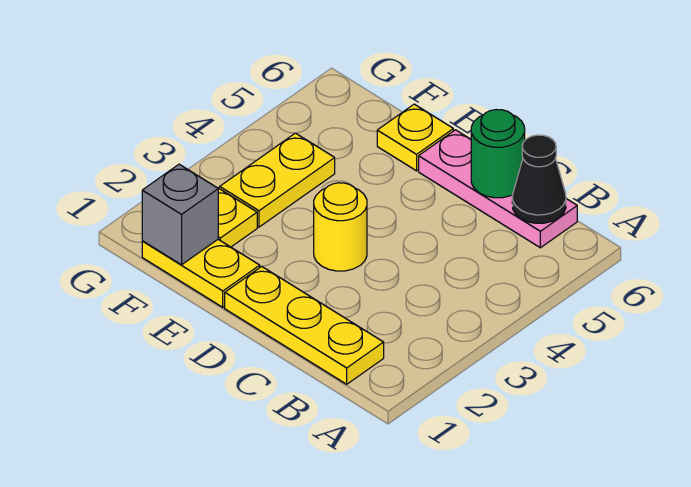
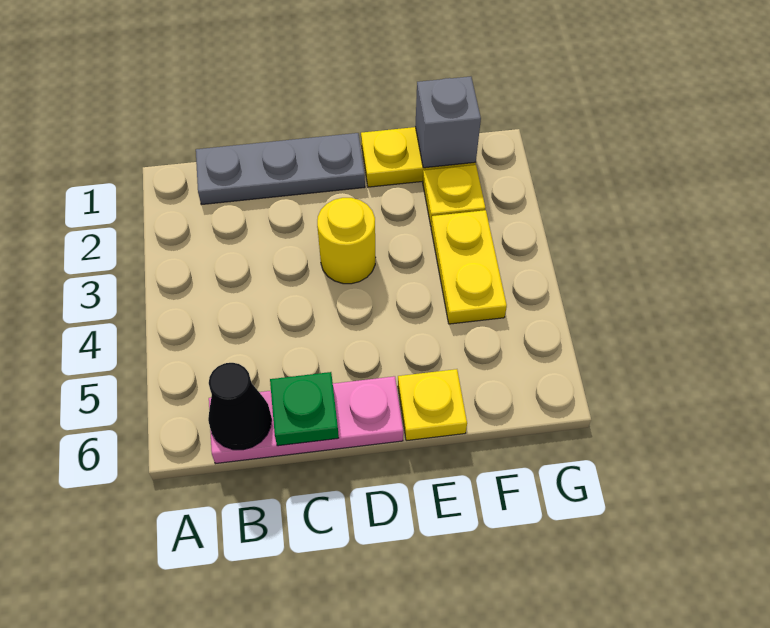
yellow 1x3 plate [225,266,384,384] -> grey 1x3 plate [196,133,365,205]
green 1x1 round brick [471,110,525,198] -> green 1x1 plate [270,372,339,446]

